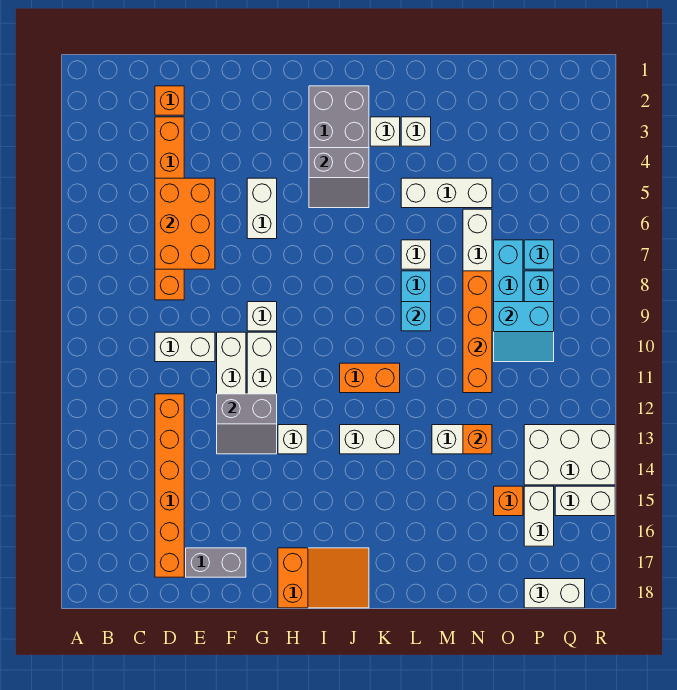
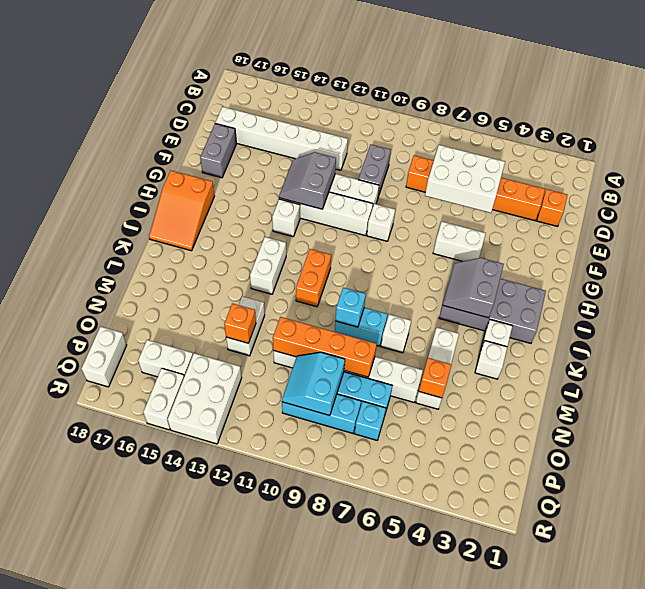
orange 2x3 brick [155,178,215,269] -> white 2x3 brick [425,145,505,213]
white 1x2 brick [155,332,215,362] -> grey 1x2 brick [358,145,391,197]
orange 1x6 brick [155,394,184,577] -> white 1x6 brick [215,107,348,170]
orange 1x1 brick [494,486,523,516] -> orange 1x1 brick moved to [419,358,451,398]

